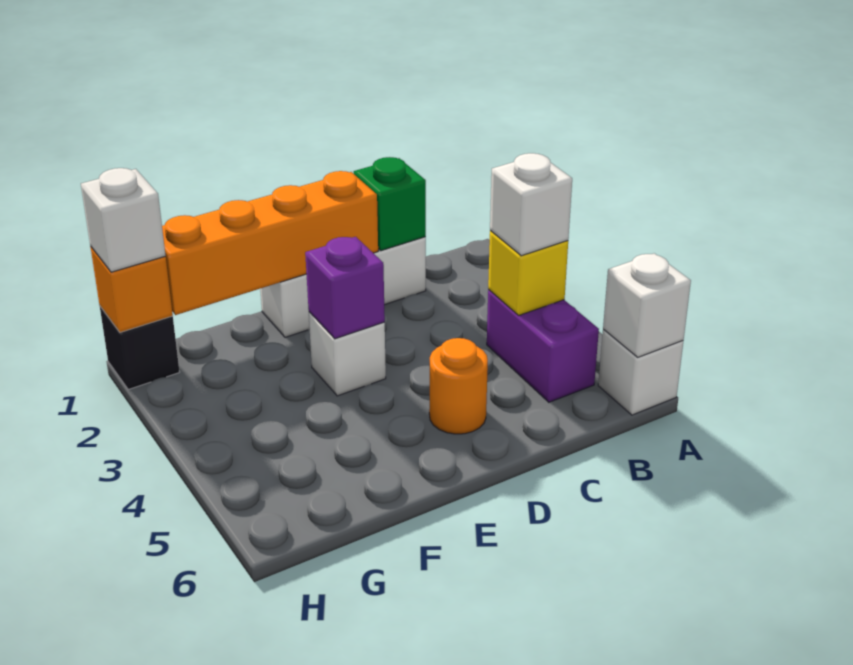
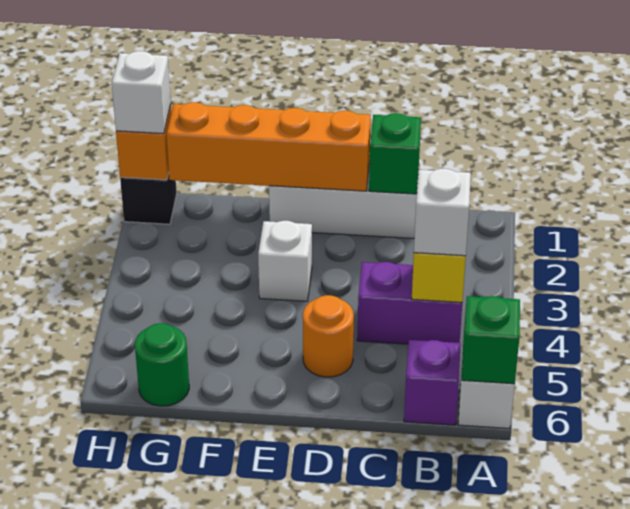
white 1x1 brick [603,253,691,357] -> green 1x1 brick [462,296,520,384]
purple 1x2 brick [487,289,599,402] -> purple 1x2 brick turned to [357,262,462,344]
purple 1x1 brick [305,237,385,339] -> purple 1x1 brick moved to [404,340,461,425]
none -> green 1x1 round brick [135,323,189,406]

